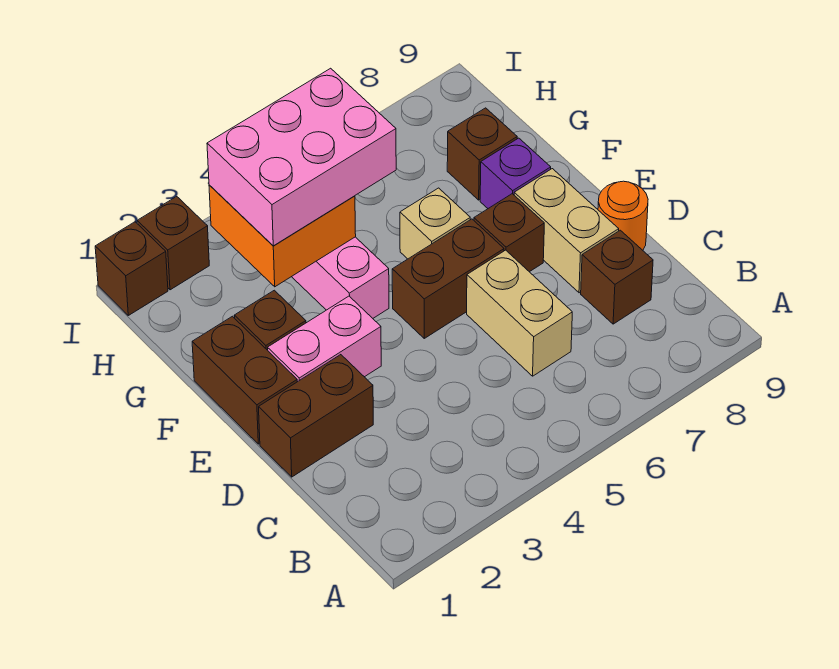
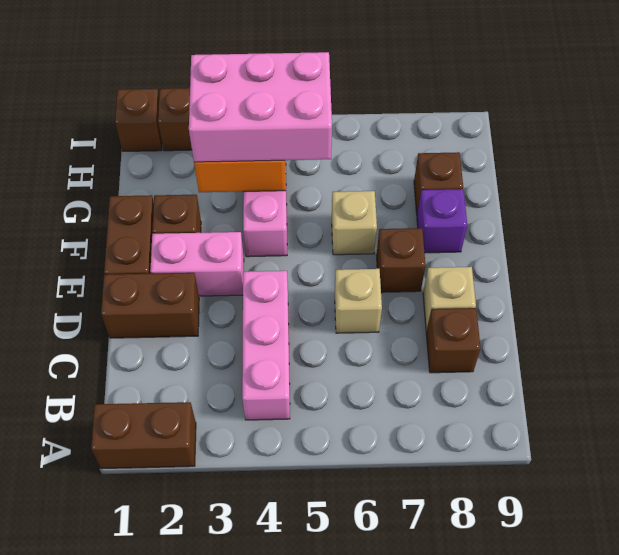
none -> pink 1x3 brick [242,271,290,420]
tan 1x2 brick [467,250,572,376] -> tan 1x1 brick [335,269,382,333]
tan 1x2 brick [514,169,619,293] -> tan 1x1 brick [423,267,476,331]
orange 1x1 round brick [598,181,648,250] -> none
brown 1x2 brick [392,219,504,338] -> brown 1x2 brick moved to [91,402,196,469]

